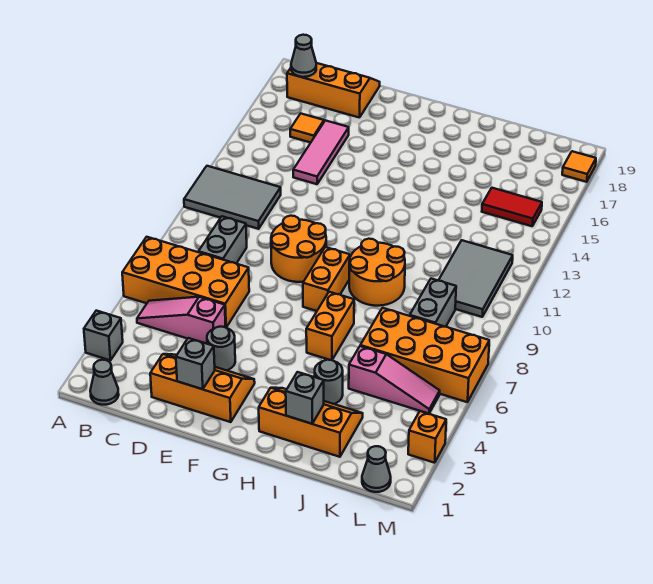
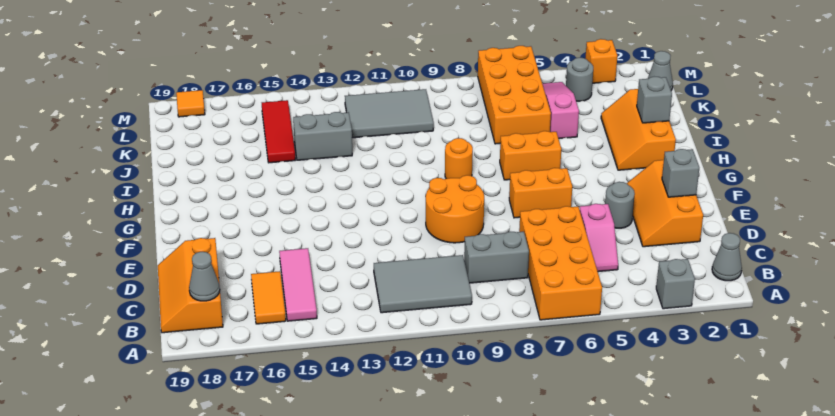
grey 2x3 tile [184,166,281,229] -> grey 2x3 tile turned to [374,255,472,313]
pink 1x3 slope [137,297,226,344] -> pink 1x2 slope [580,204,618,272]
orange 1x1 tile [290,114,324,143] -> orange 1x2 tile [251,271,286,324]
pink 1x3 tile [293,120,349,184] -> pink 1x3 tile turned to [279,248,317,321]
orange 1x2 brick [303,247,350,311] -> orange 1x2 brick moved to [509,168,572,218]
orange 2x2 round brick [349,239,405,306] -> orange 1x1 round brick [445,138,473,179]
grey 1x1 round brick [315,360,343,404] -> grey 1x1 round brick moved to [566,58,593,101]
grey 1x2 brick [410,279,456,327] -> grey 1x2 brick moved to [293,112,352,160]
red 1x2 tile [482,188,542,226] -> red 1x3 tile [262,100,295,163]

